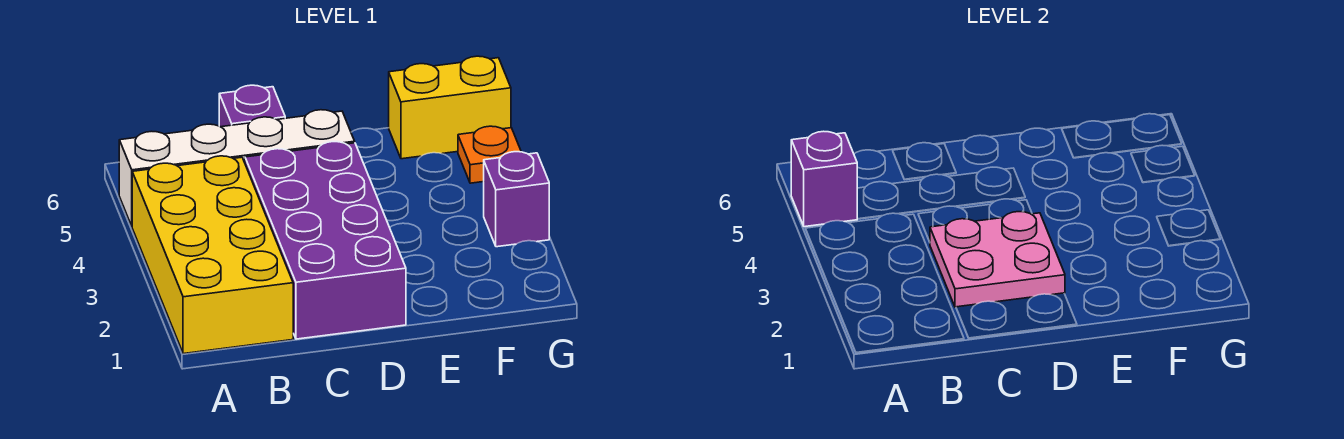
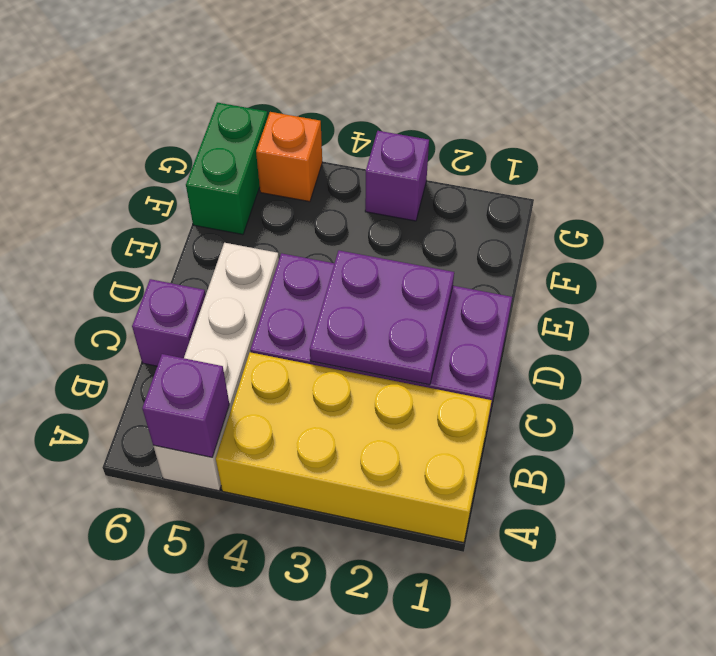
pink 2x2 plate [930,212,1065,307] -> purple 2x2 plate [310,250,454,385]
yellow 1x2 brick [389,56,511,159] -> green 1x2 brick [186,103,268,235]
orange 1x1 plate [458,126,521,183] -> orange 1x1 brick [256,112,322,202]

